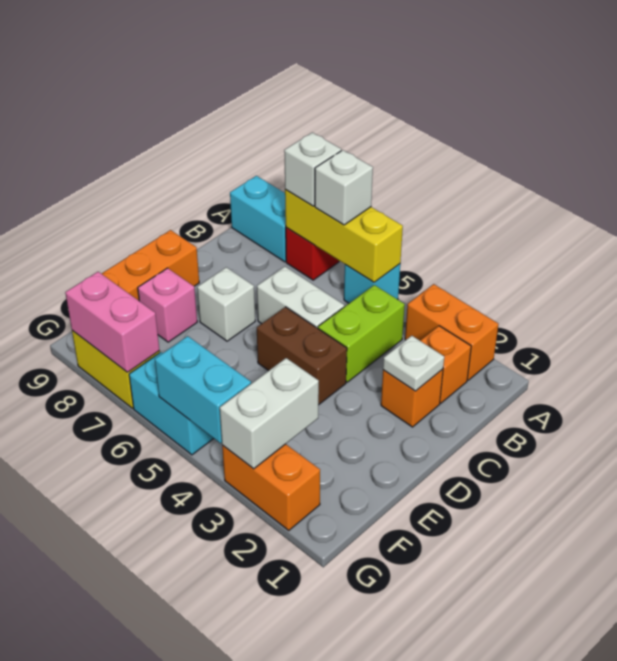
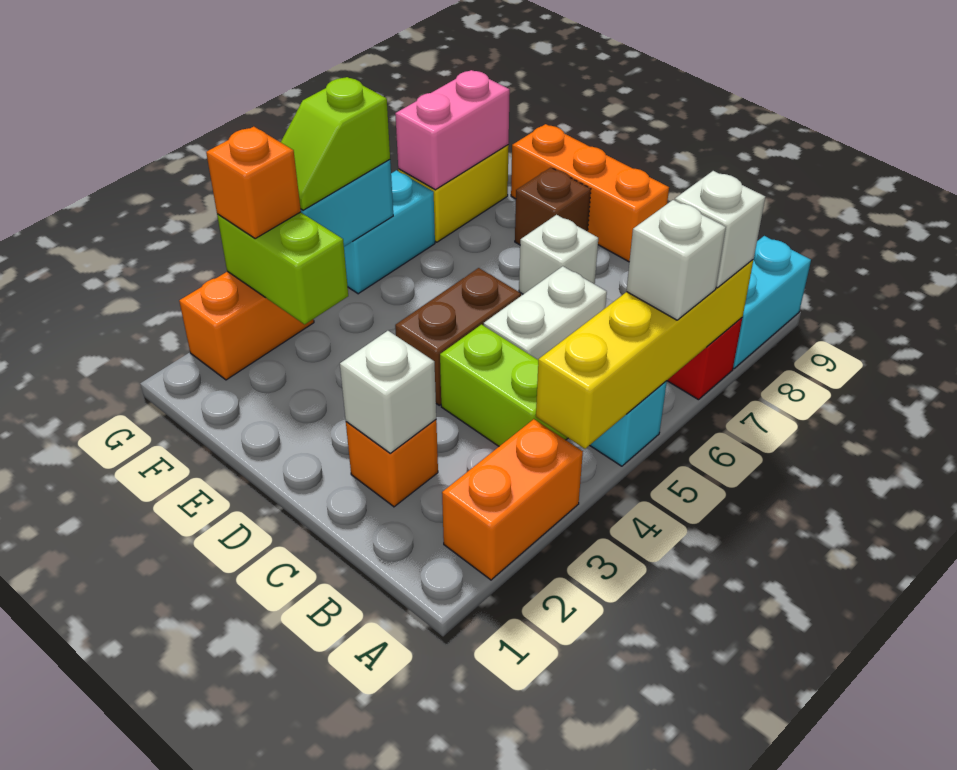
yellow 1x3 brick [285,190,403,282] -> yellow 1x4 brick [536,259,754,449]
orange 1x1 brick [420,326,471,403] -> orange 1x1 brick moved to [206,127,301,239]
white 1x1 plate [383,336,444,391] -> white 1x1 brick [340,331,436,453]
pink 1x1 brick [138,268,197,342] -> brown 1x1 brick [515,168,591,245]
white 1x2 brick [220,358,319,469] -> lime 1x2 brick [217,212,348,324]
none -> lime 1x2 slope [281,77,390,210]

